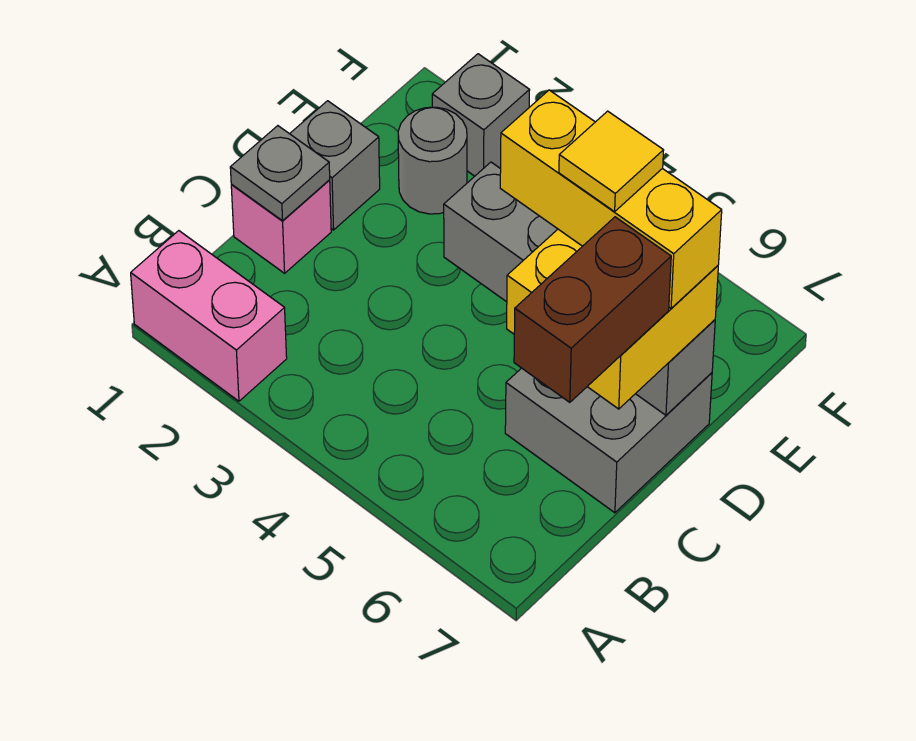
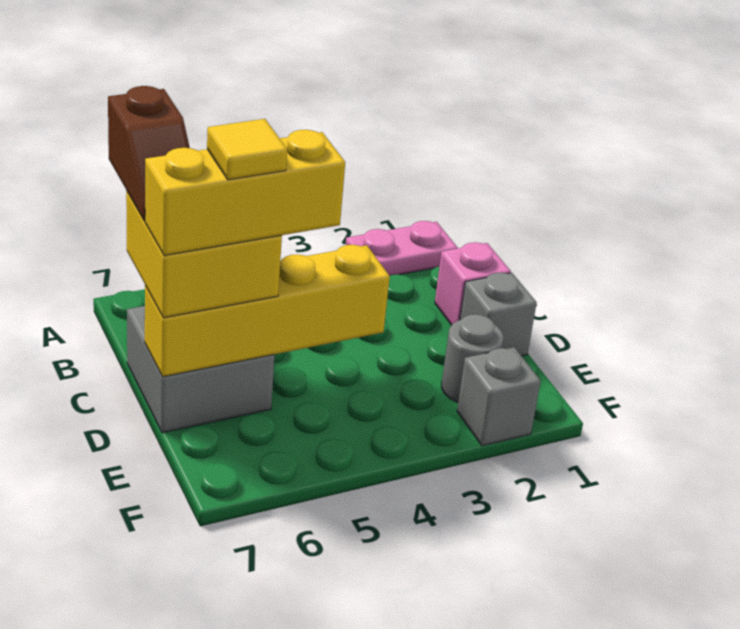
pink 1x2 brick [131,231,287,401] -> pink 1x2 plate [346,221,458,276]
brown 1x2 brick [514,217,671,402] -> brown 1x2 slope [108,86,190,221]
grey 1x1 plate [230,126,330,221] -> none
grey 1x4 brick [444,162,715,415] -> yellow 1x4 brick [145,245,390,377]

